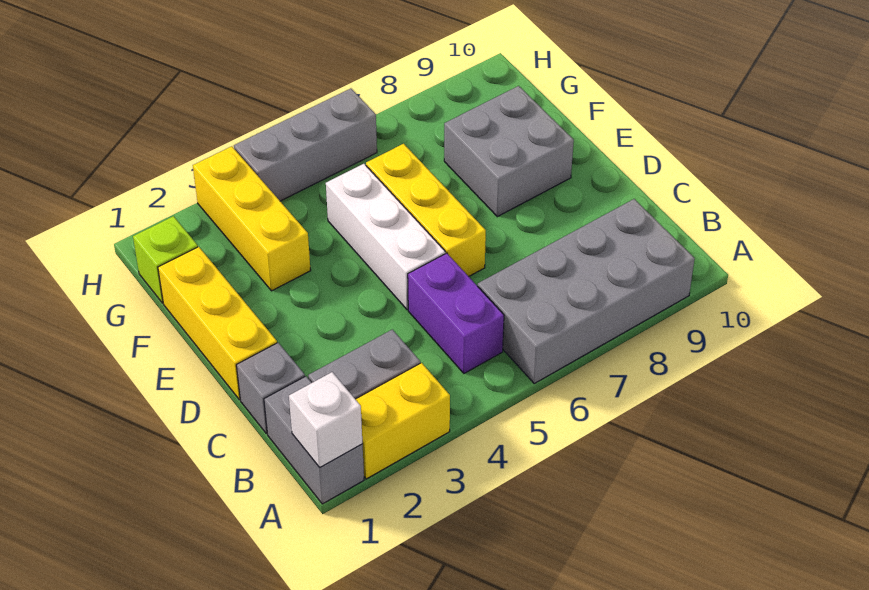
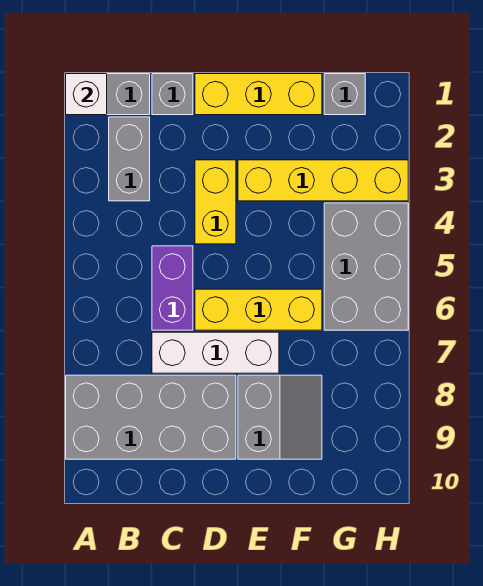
yellow 1x2 brick [355,363,450,479] -> yellow 1x2 brick moved to [195,160,236,244]
grey 2x4 brick [478,199,695,383] -> grey 2x4 brick turned to [66,375,236,459]
purple 1x2 brick [408,253,504,373] -> purple 1x2 brick turned to [152,246,193,330]
white 1x3 brick [326,164,445,310] -> white 1x3 brick moved to [152,332,279,373]
grey 2x2 brick [444,86,574,217] -> grey 2x2 slope [238,375,322,459]
yellow 1x3 brick [193,146,311,291] -> yellow 1x4 brick [238,160,408,201]
lime 1x1 brick [133,216,198,303] -> grey 1x1 brick [324,74,365,115]
grey 1x3 brick [234,89,377,201] -> grey 2x3 brick [324,203,408,330]

